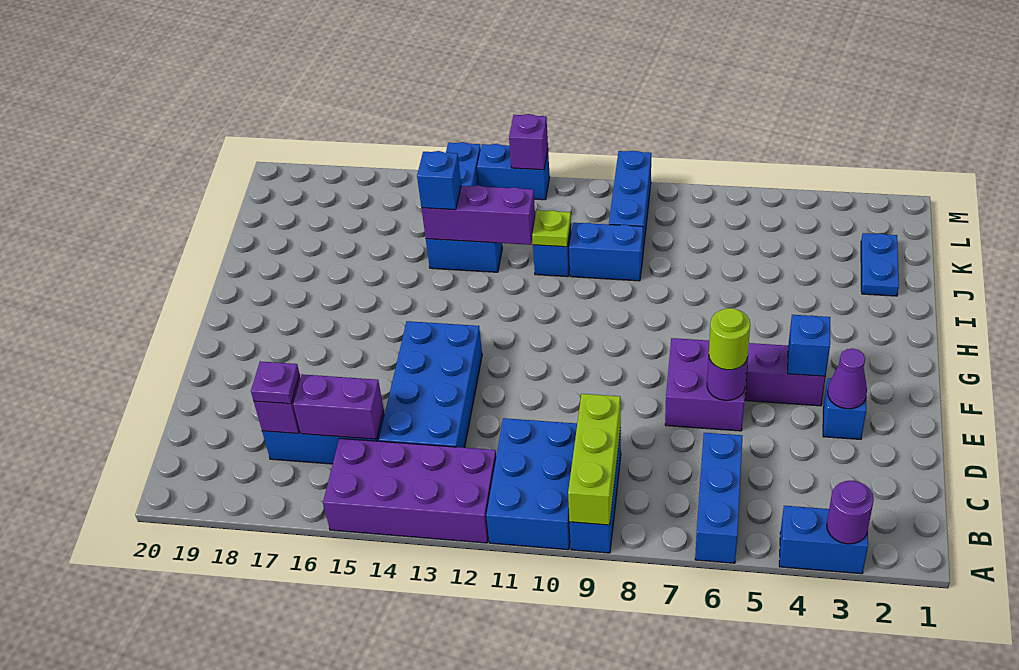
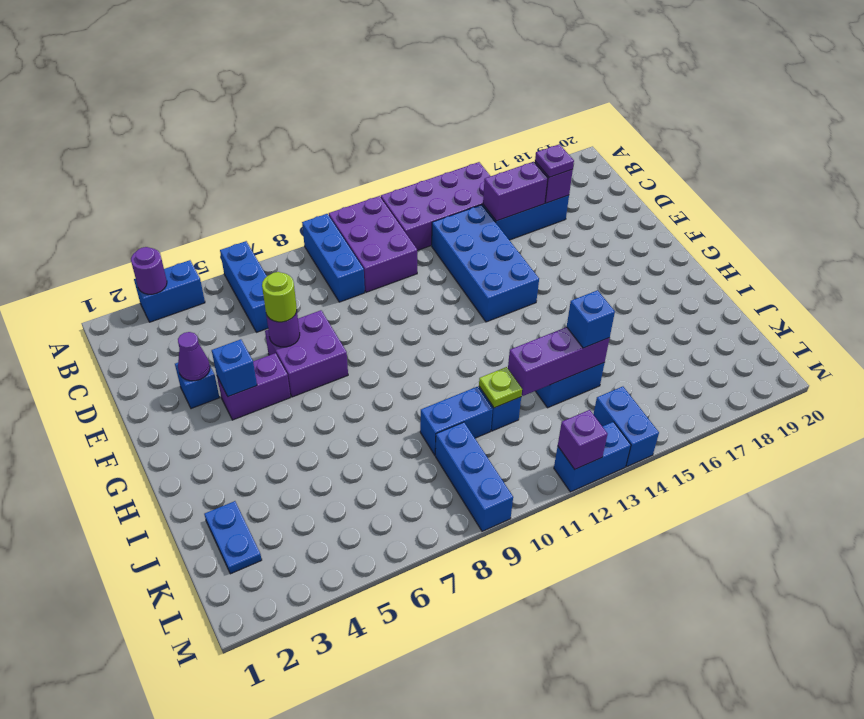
lime 1x3 brick [568,394,621,525] -> none
blue 2x3 brick [486,418,577,550] -> purple 2x3 brick [329,196,417,292]

